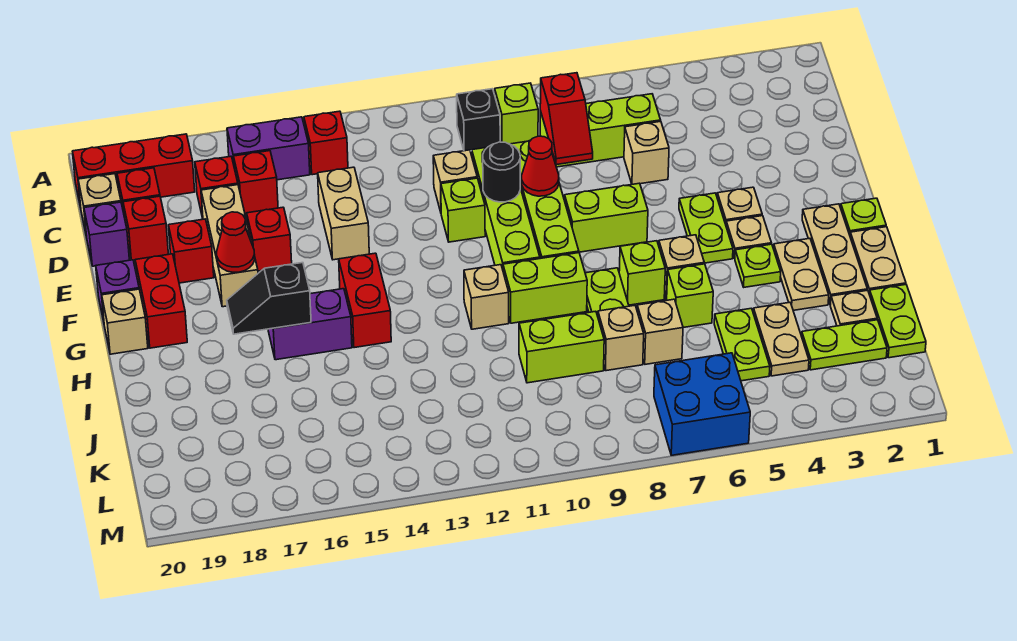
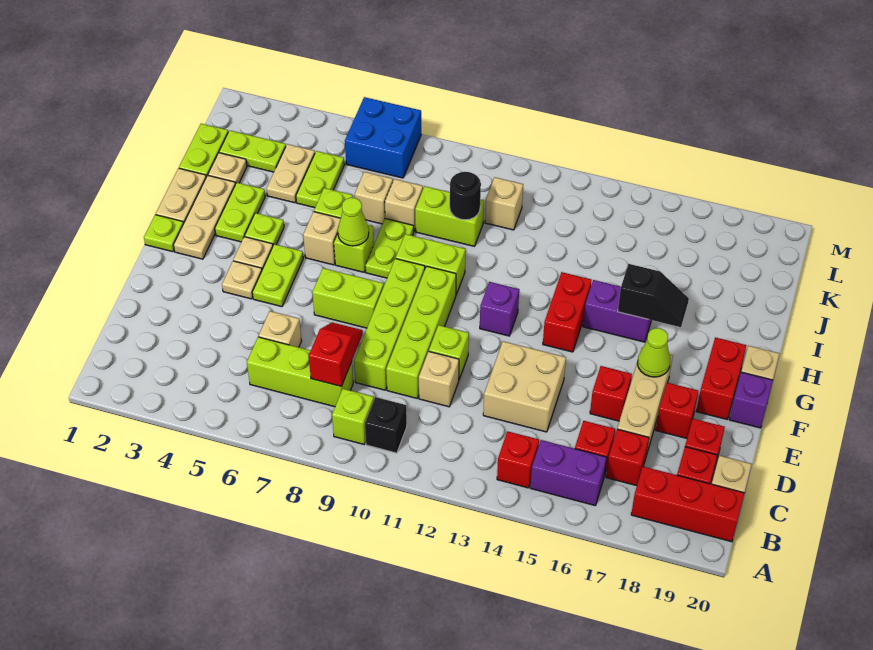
tan 1x2 brick [318,167,369,260] -> tan 2x2 brick [483,341,566,432]
purple 1x1 brick [84,202,129,266] -> purple 1x1 brick moved to [480,282,519,336]
red 1x1 cone [522,136,559,196] -> none
black 1x1 round brick [482,142,520,202] -> black 1x1 round brick moved to [450,172,481,220]
red 1x1 cone [217,212,255,272] -> lime 1x1 cone [637,328,670,377]
tan 1x2 plate [774,238,829,310] -> lime 1x2 plate [215,183,265,242]
none -> lime 1x1 cone [338,198,369,246]
tan 1x1 brick [464,265,509,329] -> tan 1x1 brick moved to [485,177,523,230]

